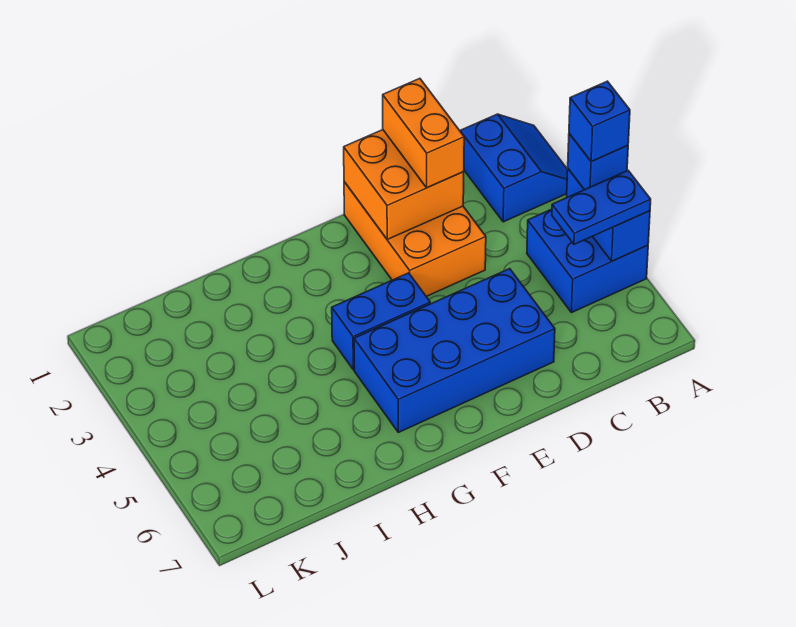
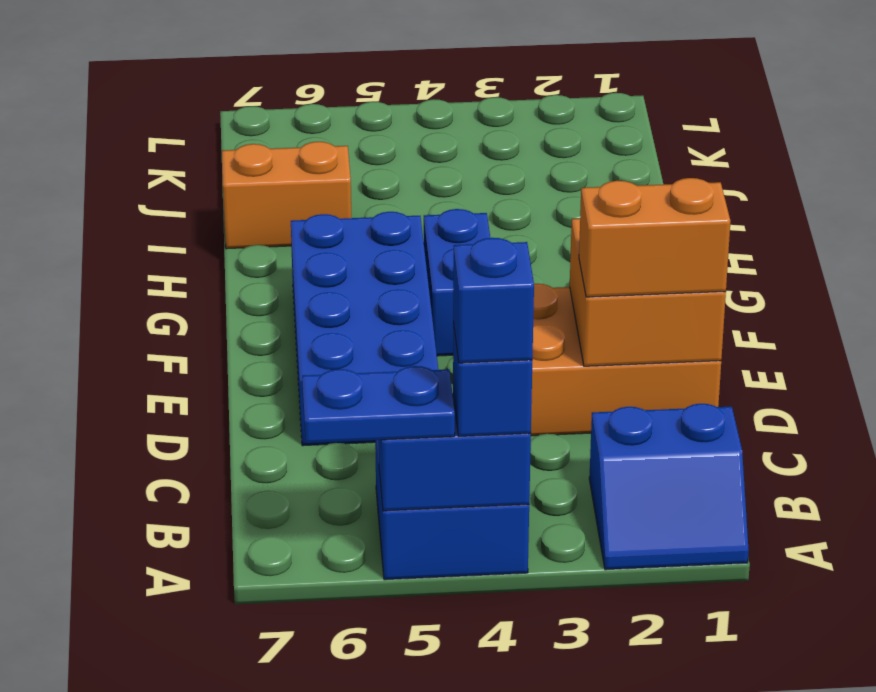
blue 1x2 plate [552,171,651,244] -> blue 1x2 plate turned to [302,366,455,443]
none -> orange 1x2 brick [222,142,351,249]

